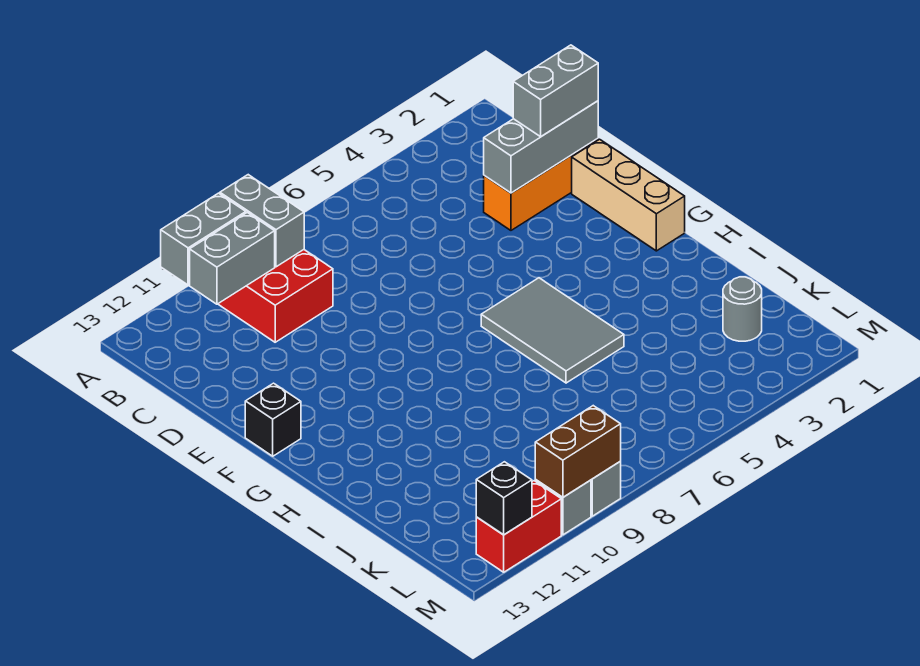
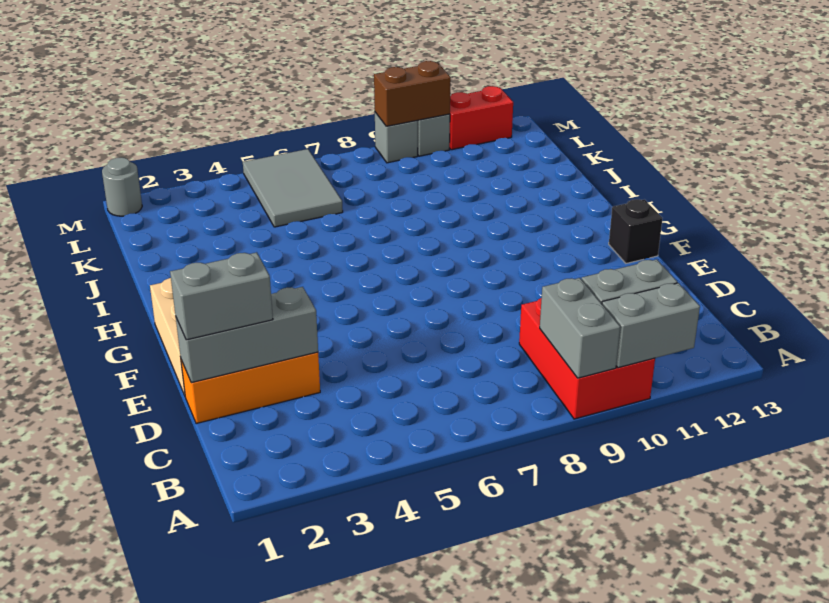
grey 2x3 tile [481,278,624,383] -> grey 2x3 tile moved to [243,149,343,227]
grey 1x1 round brick [723,277,762,341] -> grey 1x1 round brick moved to [102,157,142,216]
black 1x1 brick [476,462,532,535] -> none

